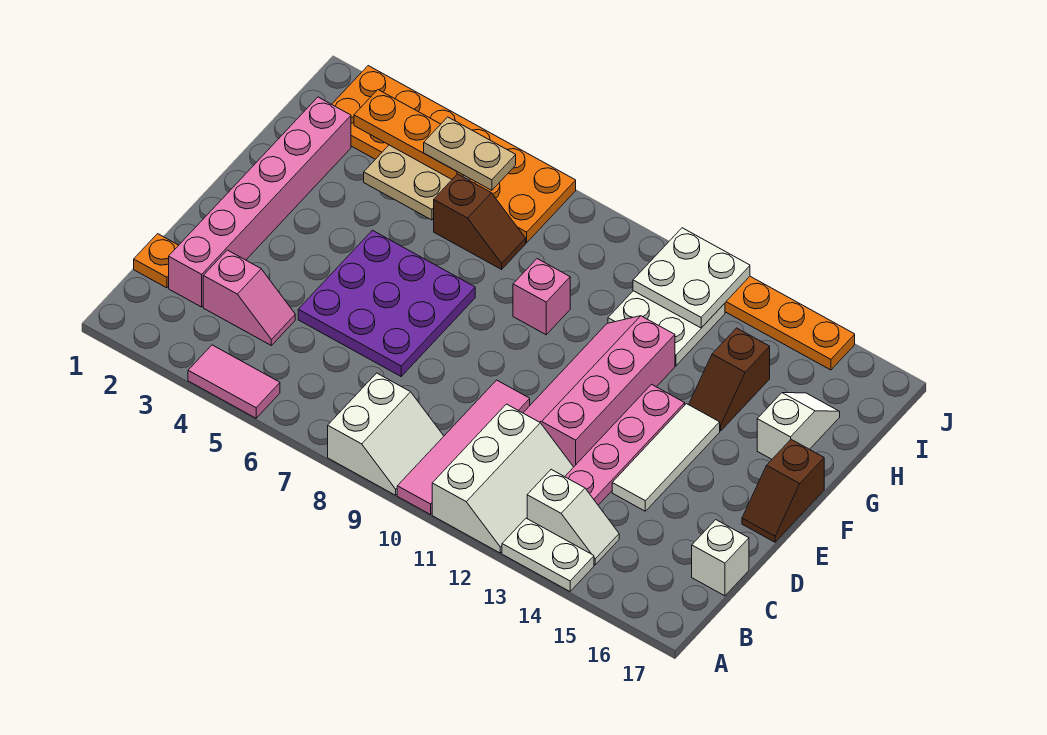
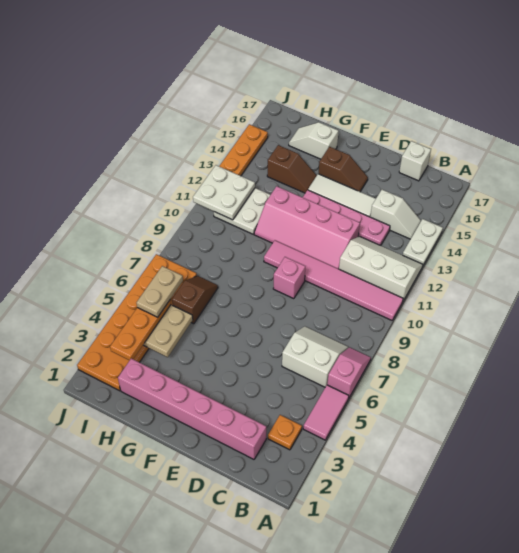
white 2x2 slope [328,373,444,495] -> white 2x2 slope moved to [282,326,348,387]
pink 1x4 tile [397,380,530,515] -> pink 1x6 tile [264,240,403,320]
white 1x2 slope [527,469,619,565] -> white 1x2 slope turned to [370,190,421,239]
orange 1x1 plate [134,234,179,288] -> orange 1x1 plate moved to [268,415,302,450]
pink 1x2 slope [203,250,295,345] -> pink 1x2 slope moved to [327,347,371,397]
purple 3x3 plate [298,230,475,376] -> none
brown 1x2 slope [742,439,824,542] -> brown 1x2 slope moved to [319,147,368,192]
pink 1x1 brick [513,259,570,335] -> pink 1x1 brick moved to [273,257,305,299]

